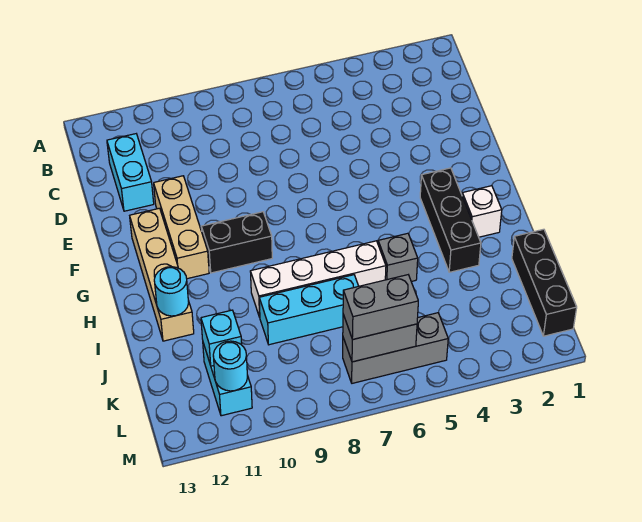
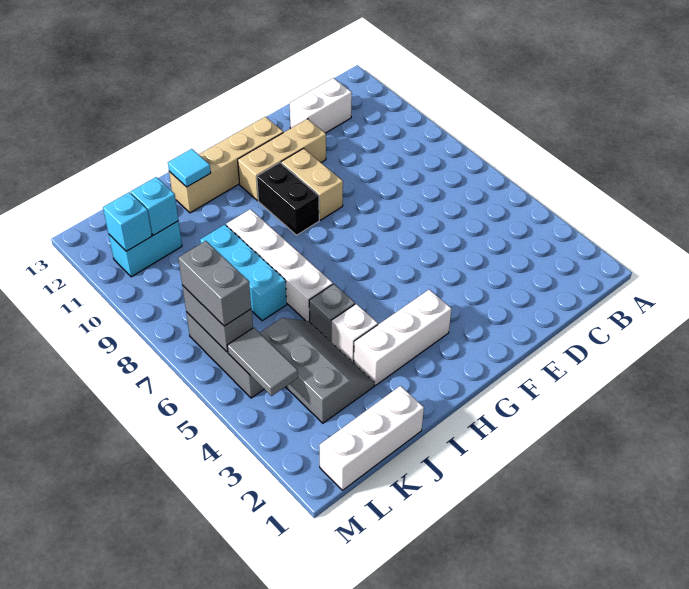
cyan 1x2 brick [107,134,154,211] -> white 1x2 brick [290,78,352,133]
none -> tan 1x2 brick [281,148,343,220]
black 1x3 brick [420,168,481,272] -> white 1x3 brick [354,290,451,385]
white 1x1 brick [462,186,502,237] -> white 1x1 brick moved to [332,304,378,363]
cyan 1x1 round brick [154,267,189,316] -> cyan 1x1 tile [168,149,211,187]
black 1x3 brick [512,229,577,336] -> white 1x3 brick [319,386,424,490]
none -> grey 2x3 slope [260,318,374,423]
none -> grey 1x2 tile [227,328,298,396]
cyan 1x1 round brick [213,341,248,391] -> cyan 1x1 brick [103,192,152,251]

